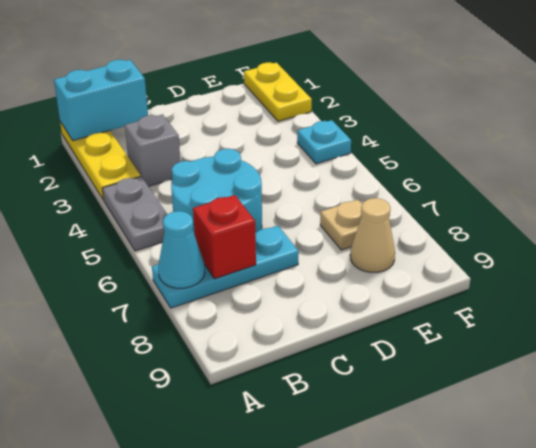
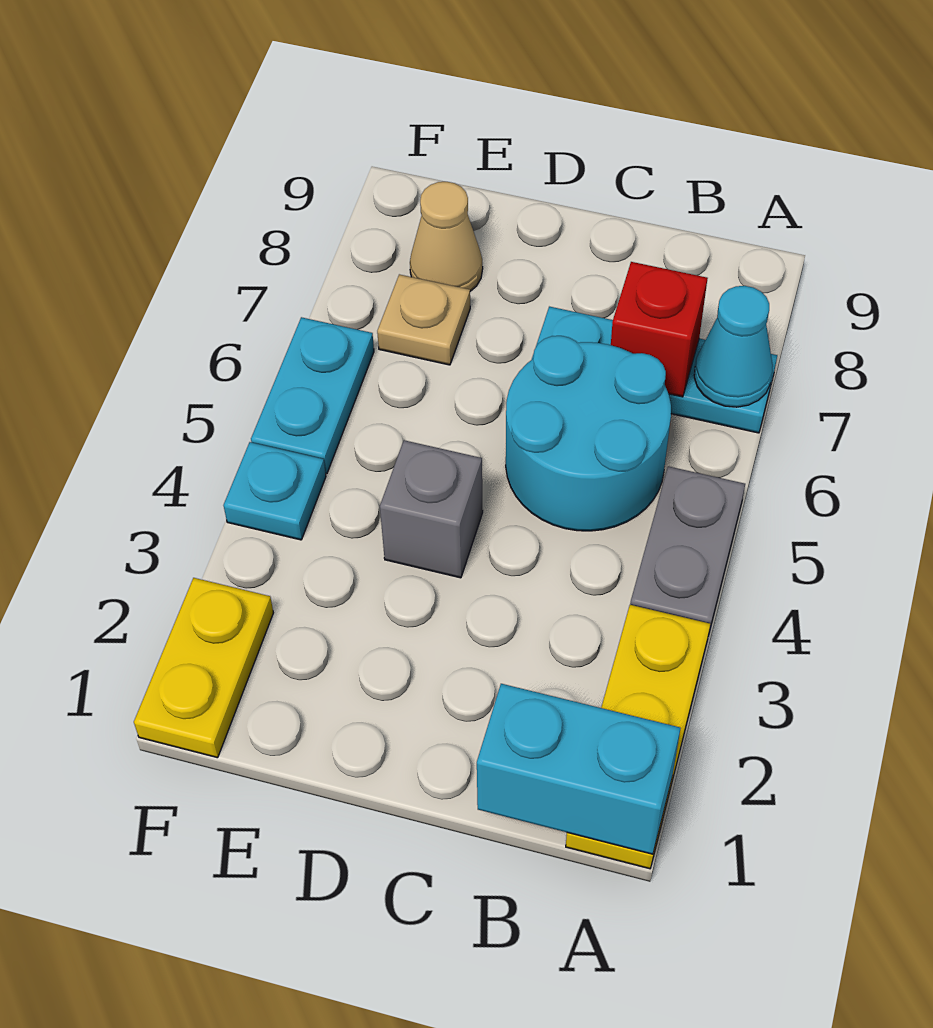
grey 1x1 brick [125,114,181,187] -> grey 1x1 brick moved to [380,440,483,578]
none -> cyan 1x2 plate [251,317,374,473]

